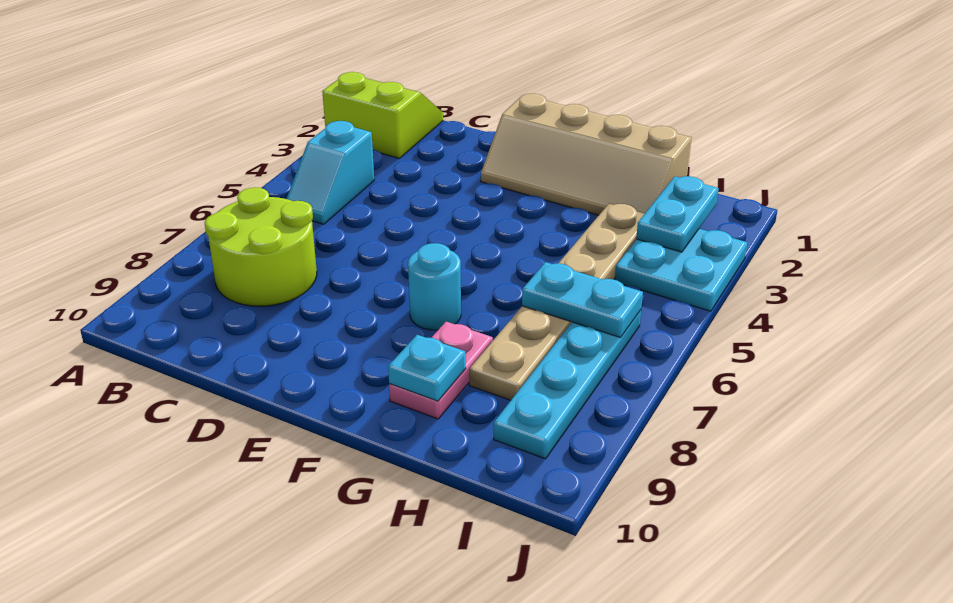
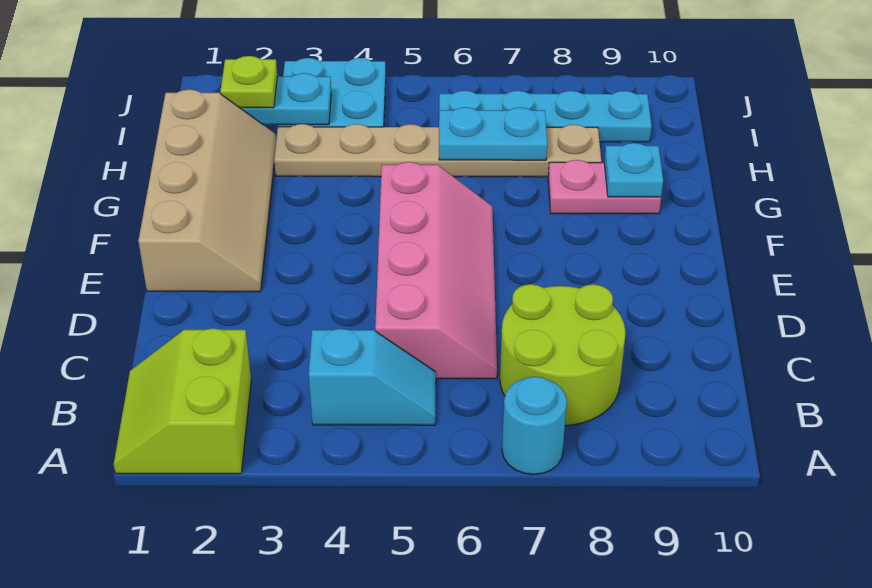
none -> pink 2x4 slope [375,162,497,379]
cyan 1x1 round brick [408,243,461,330] -> cyan 1x1 round brick moved to [502,377,567,475]
cyan 1x2 plate [522,262,643,338] -> cyan 1x2 plate turned to [439,107,547,160]
none -> lime 1x1 plate [220,56,277,108]

